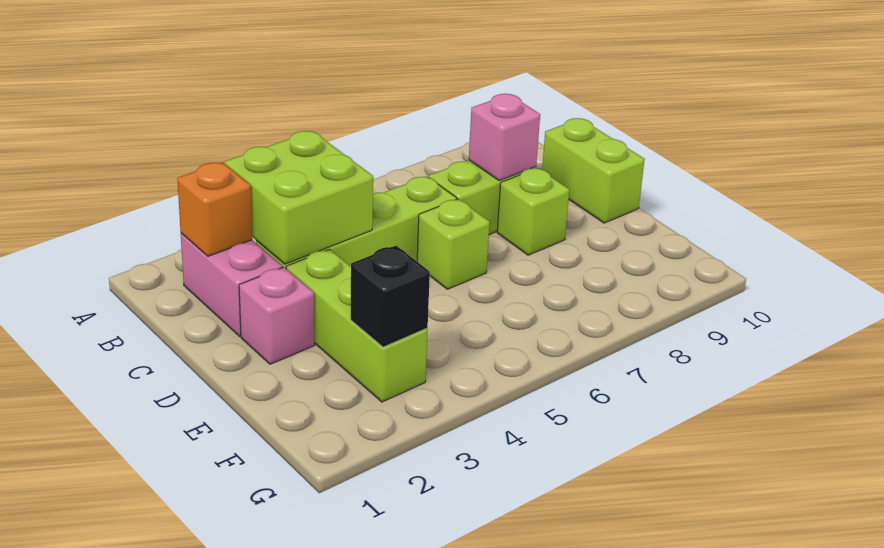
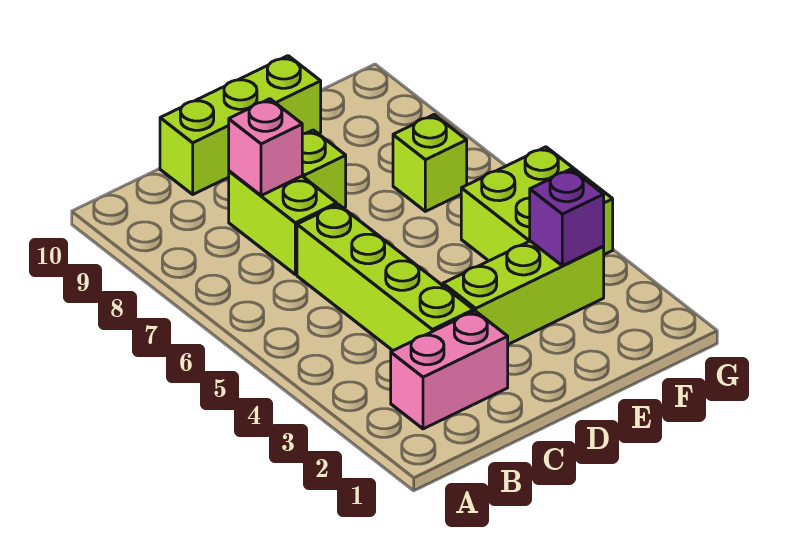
orange 1x1 brick [177,162,252,256] -> none
lime 2x2 brick [225,131,373,264] -> lime 2x2 brick moved to [461,147,613,261]
lime 1x2 brick [542,118,645,223] -> lime 1x3 brick [160,56,321,194]
pink 1x1 brick [239,267,314,364] -> none
lime 1x1 brick [417,199,490,289] -> lime 1x1 brick moved to [393,115,467,211]
black 1x1 brick [350,246,430,347] -> purple 1x1 brick [530,169,604,266]

